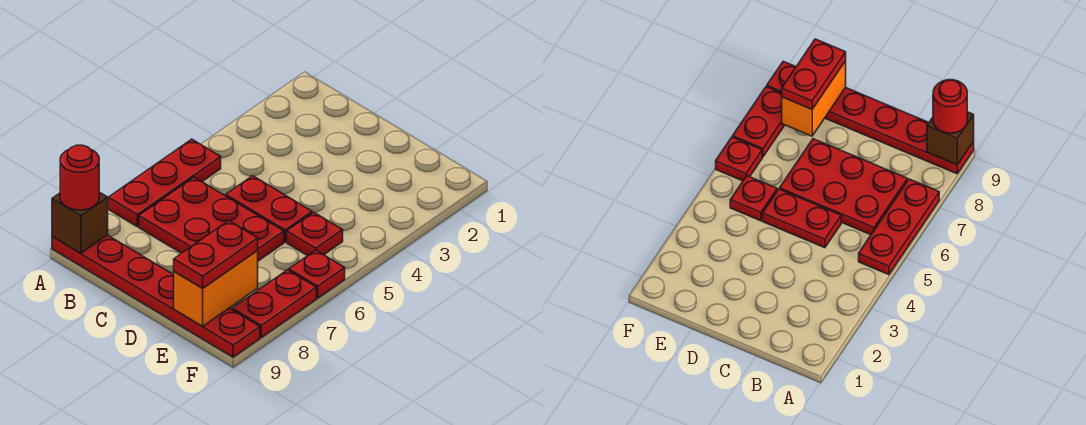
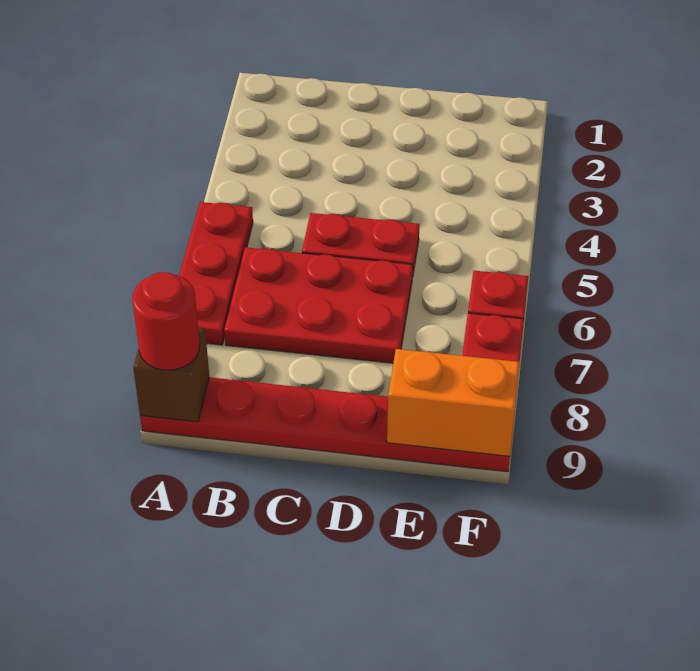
red 1x1 plate [287,212,343,256] -> none
orange 1x2 brick [174,251,258,326] -> orange 1x2 brick turned to [387,349,520,456]
red 1x2 plate [174,221,258,288] -> none

